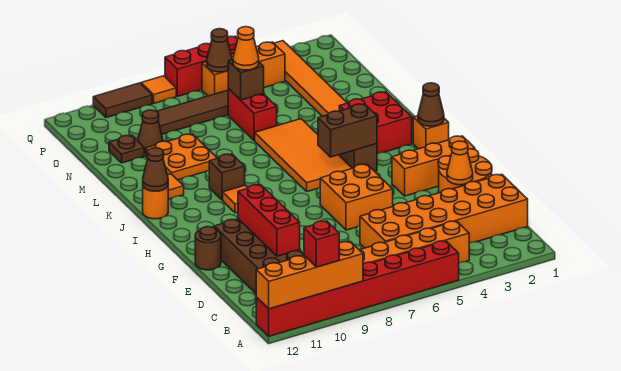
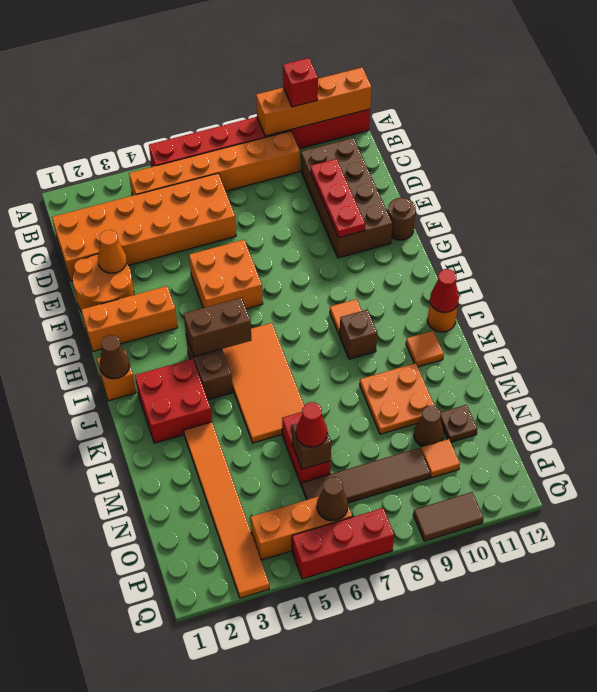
red 1x3 brick [238,185,300,256] -> red 1x3 plate [311,159,365,238]
brown 1x1 cone [143,148,168,191] -> red 1x1 cone [430,269,459,312]
orange 1x1 cone [233,27,259,70] -> red 1x1 cone [296,402,327,447]
orange 1x1 tile [141,76,176,103] -> orange 1x1 tile moved to [421,439,460,478]

